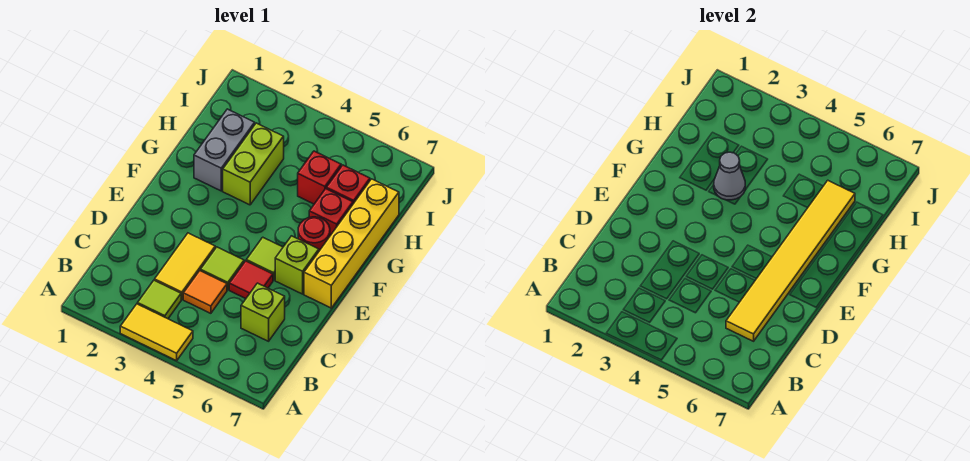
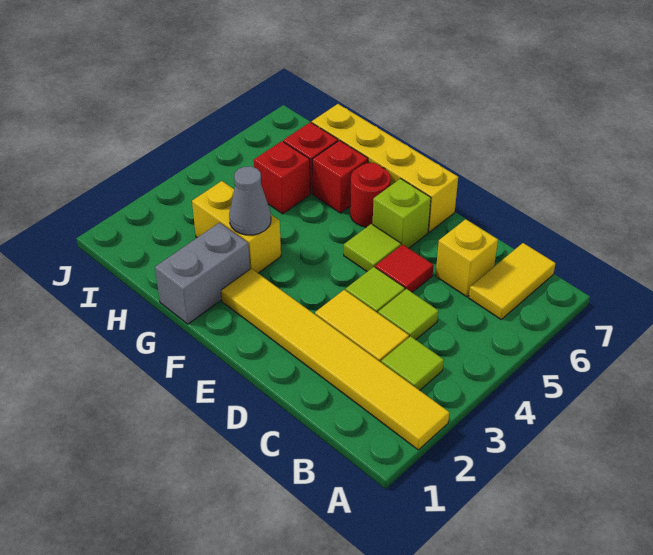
yellow 1x2 tile [120,304,193,361] -> yellow 1x2 tile moved to [469,243,556,319]
orange 1x1 tile [183,271,227,313] -> lime 1x1 tile [378,289,438,340]
lime 1x1 brick [241,283,285,341] -> yellow 1x1 brick [435,219,498,297]
yellow 1x6 tile [726,180,855,341] -> yellow 1x6 tile moved to [221,269,449,450]
grey 1x2 brick [194,109,255,191] -> grey 1x2 brick turned to [155,223,250,324]
lime 1x2 brick [223,123,284,205] -> yellow 1x2 brick [192,181,281,273]

